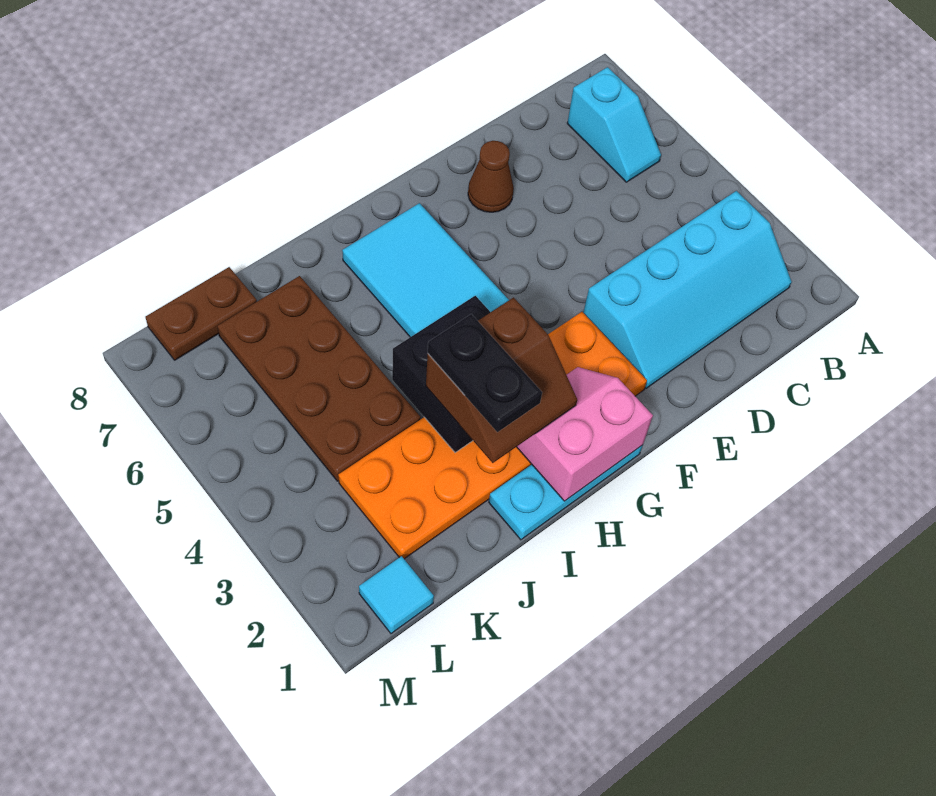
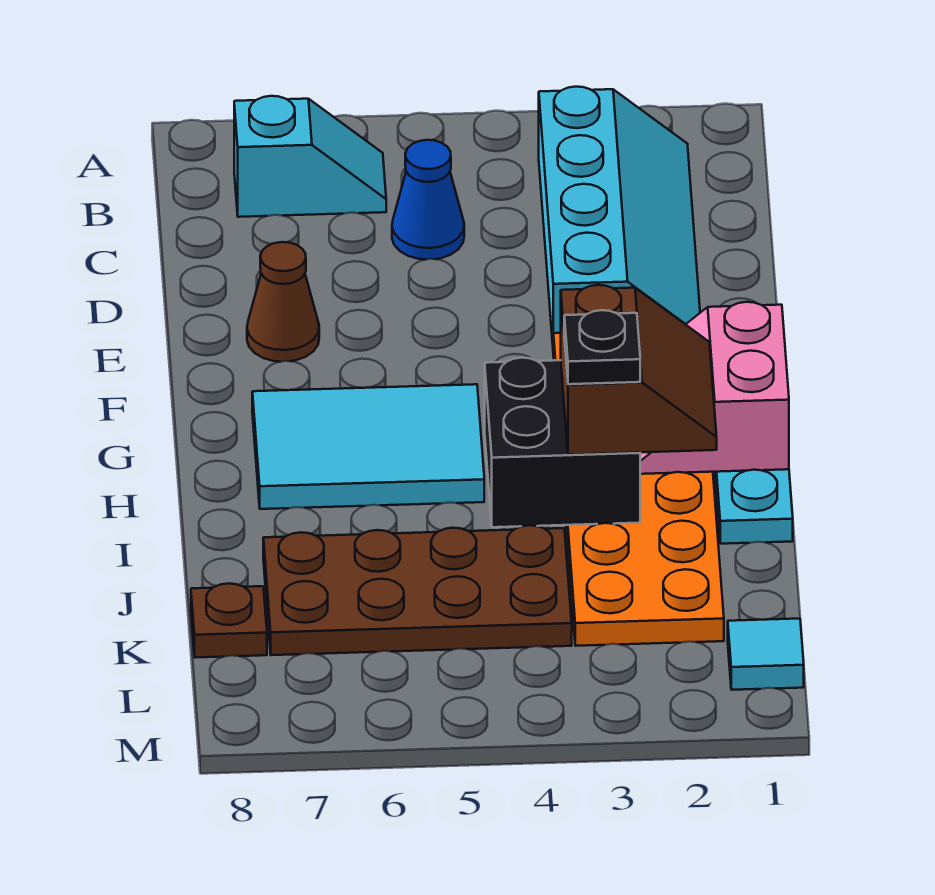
none -> blue 1x1 cone [392,140,464,260]
black 1x2 plate [428,314,542,432] -> black 1x1 plate [564,310,640,384]
brown 1x2 plate [145,267,257,360] -> brown 1x1 plate [191,584,267,658]

